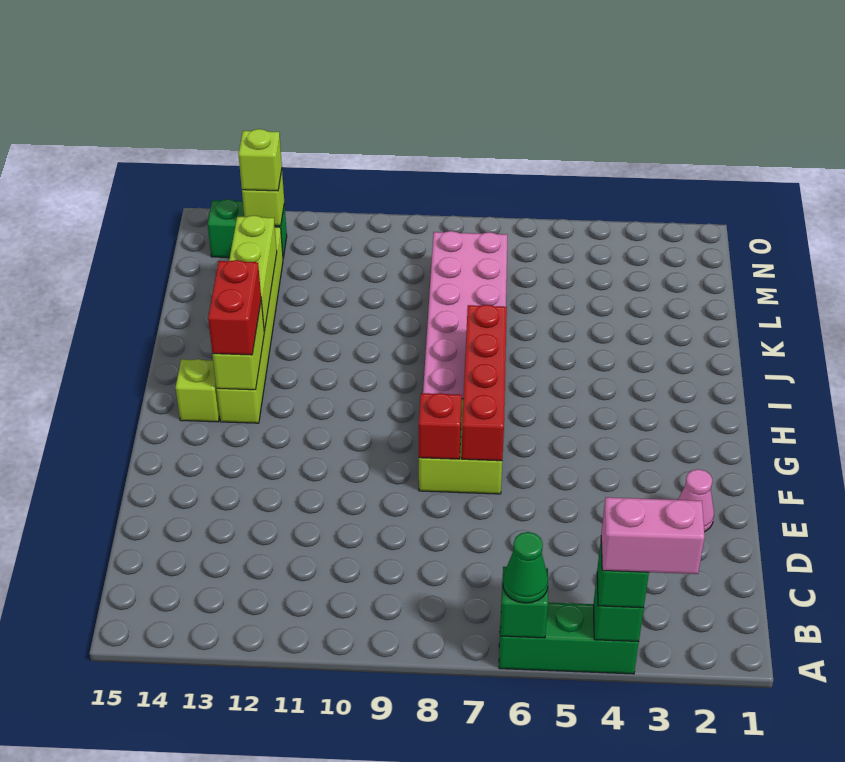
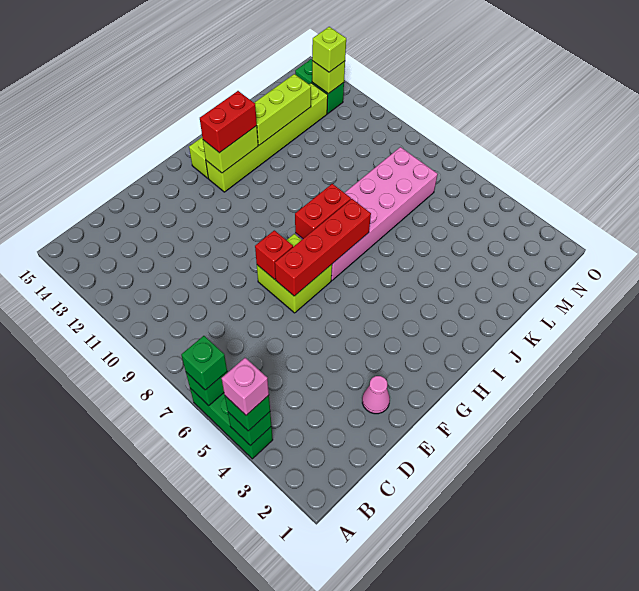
pink 1x2 brick [601,497,705,574] -> pink 1x1 brick [222,358,269,415]
green 1x1 cone [503,532,548,603] -> green 1x1 brick [181,336,227,390]
none -> red 1x2 brick [295,184,351,239]

